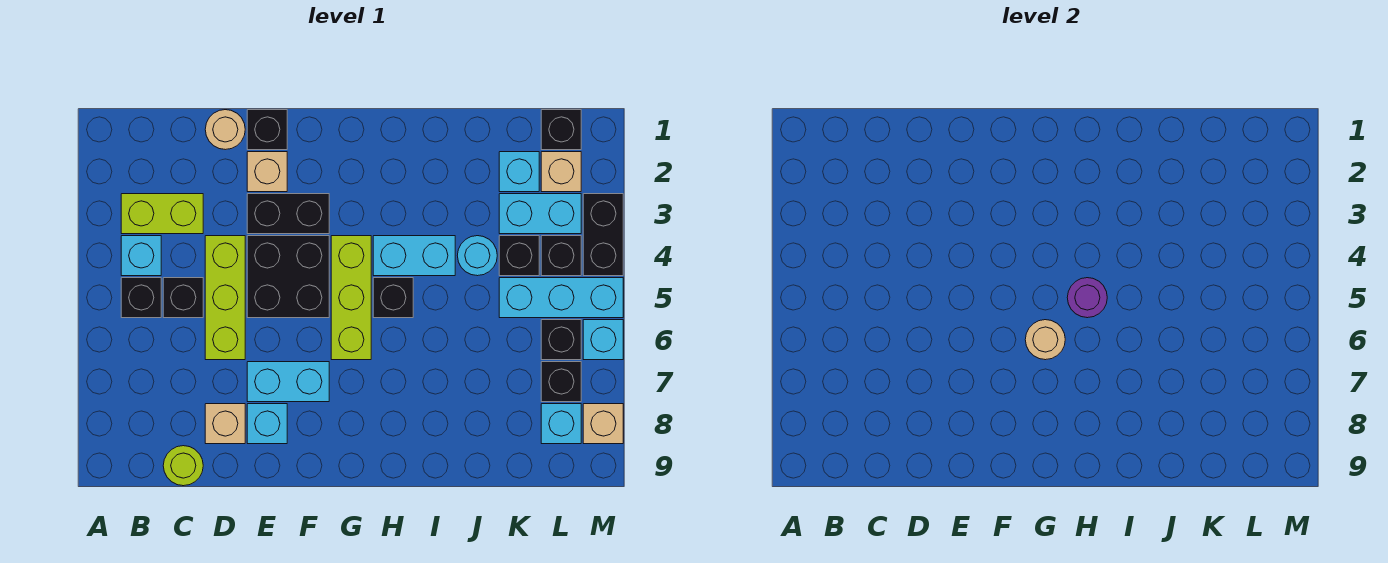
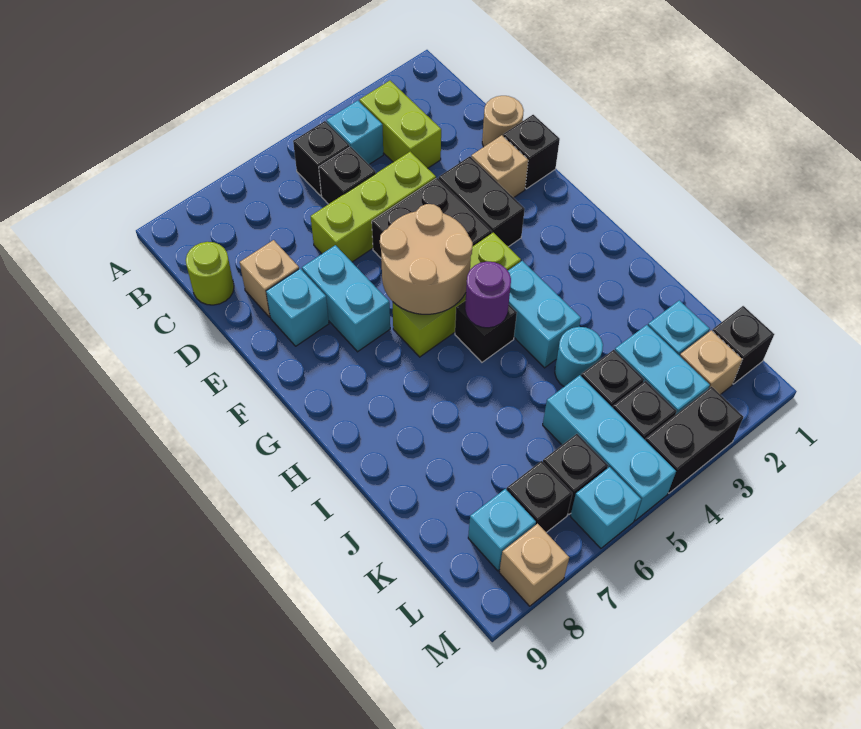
tan 1x1 round brick [1025,320,1065,360] -> tan 2x2 round brick [380,204,473,314]

